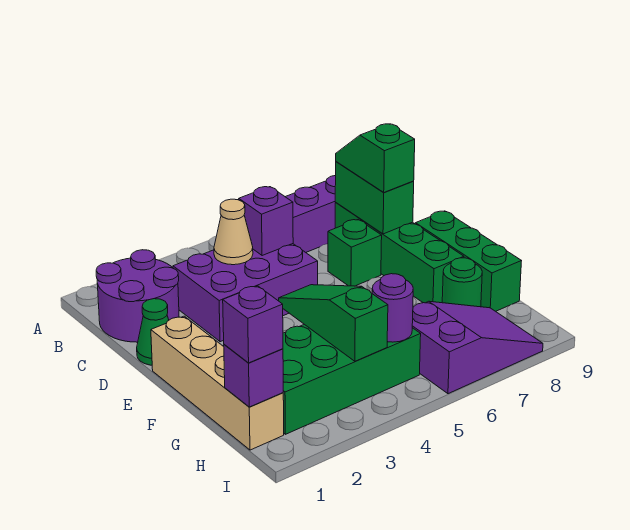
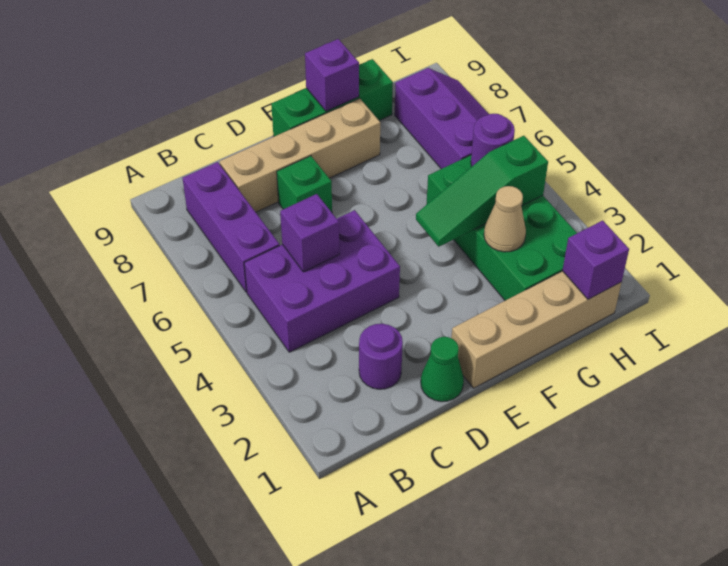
purple 2x2 round brick [96,250,179,342] -> purple 1x1 round brick [359,324,403,389]
purple 2x3 brick [173,244,318,342] -> purple 2x3 brick turned to [244,210,400,352]
tan 1x1 cone [214,199,253,265] -> tan 1x1 cone moved to [484,186,526,252]
green 1x4 brick [335,203,464,303] -> tan 1x4 brick [220,98,380,212]
green 1x2 brick [335,162,414,234] -> none
green 1x2 slope [336,124,415,193] -> none
green 1x1 round brick [442,258,482,307] -> none
purple 1x1 brick [223,286,283,363] -> purple 1x1 brick moved to [305,39,359,111]
purple 2x3 slope [412,301,543,394] -> purple 2x3 slope turned to [395,68,489,169]

